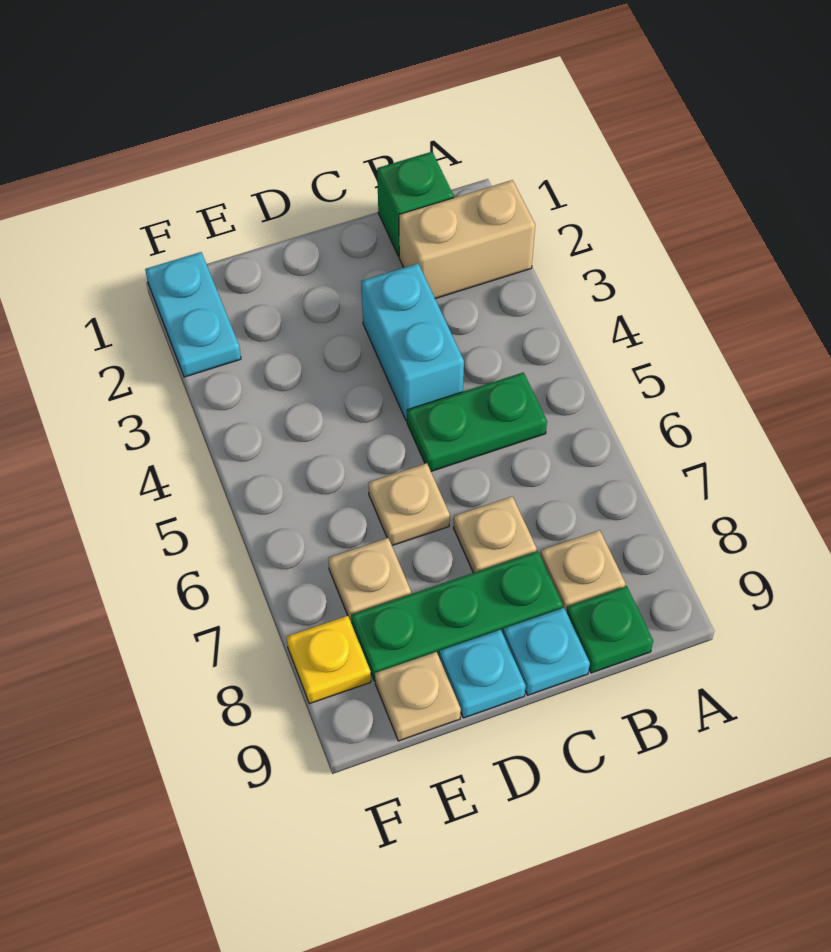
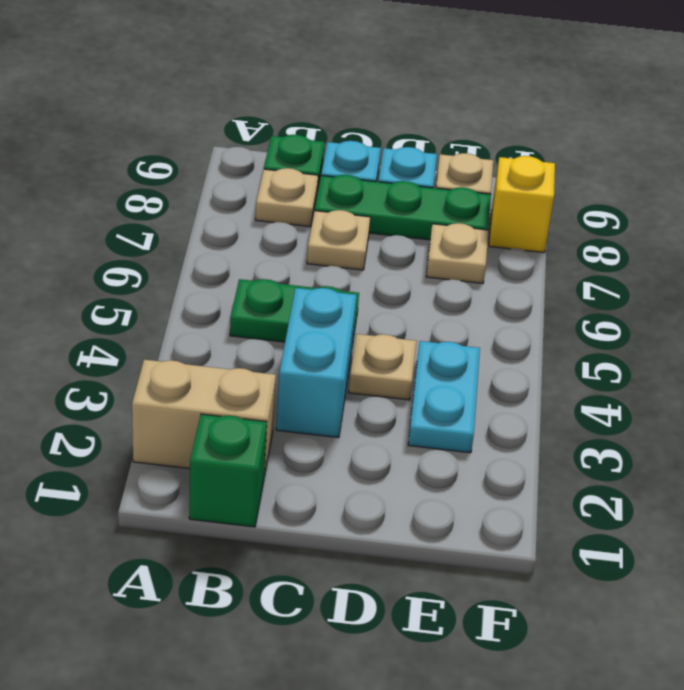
tan 1x1 plate [368,463,450,546] -> tan 1x1 plate moved to [349,334,416,400]
cyan 1x2 plate [145,252,241,377] -> cyan 1x2 plate moved to [408,341,480,453]
yellow 1x1 plate [287,616,371,704] -> yellow 1x1 brick [489,156,555,253]

